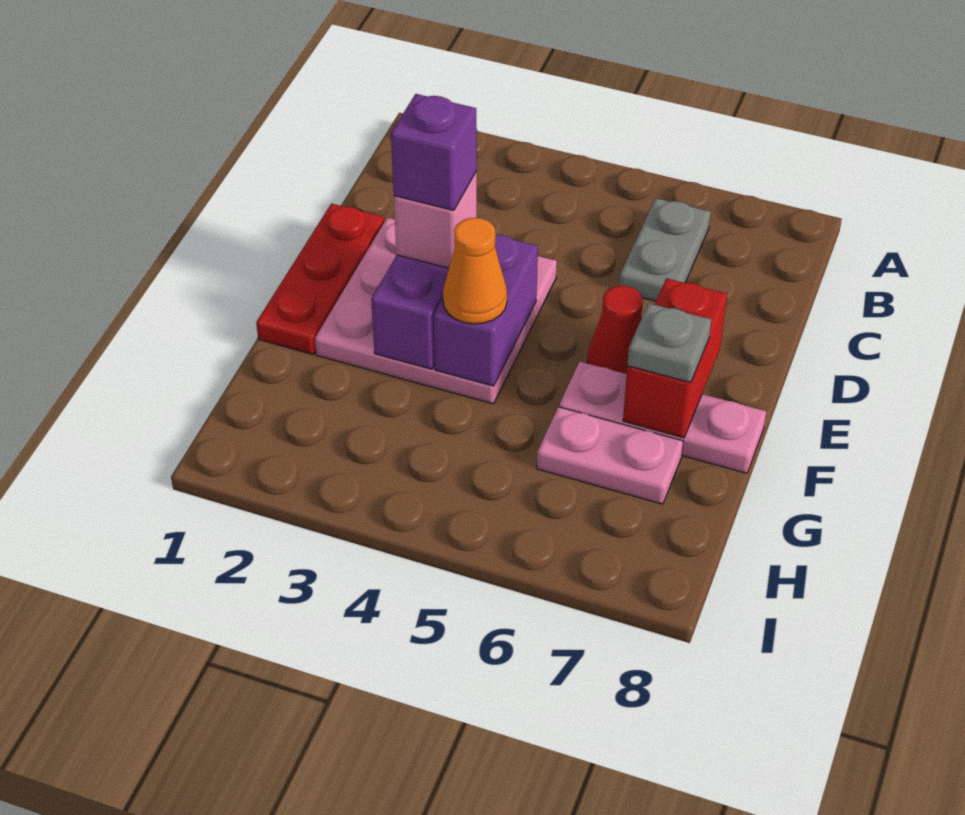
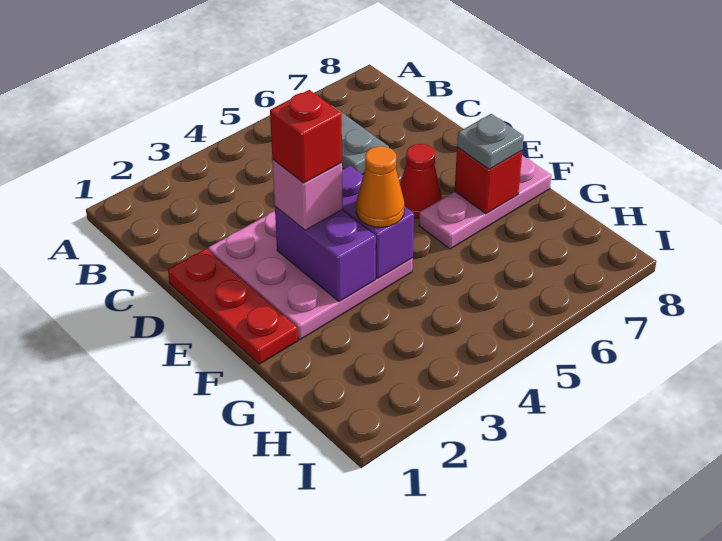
purple 1x1 brick [391,94,477,210] -> red 1x1 brick [270,90,342,183]
red 1x2 brick [623,278,727,438] -> red 1x1 brick [455,147,522,214]
pink 1x2 plate [537,407,683,504] -> none

